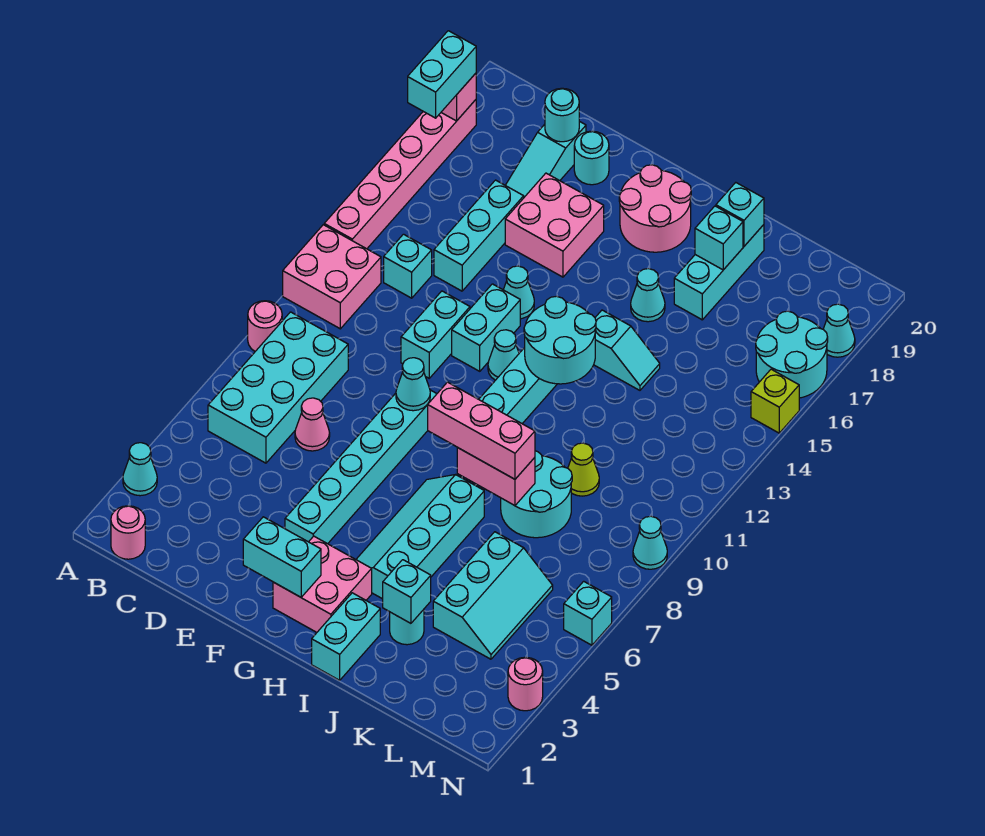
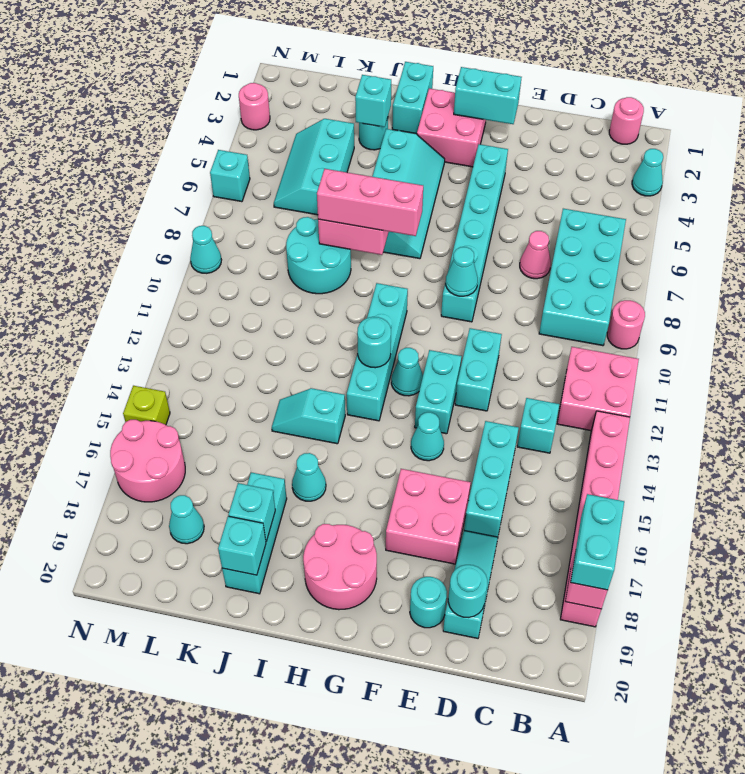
cyan 2x2 round brick [524,296,596,384] -> cyan 1x1 round brick [357,317,391,368]
lime 1x1 cone [568,443,599,496] -> none
cyan 2x2 round brick [756,311,828,398] -> pink 2x2 round brick [110,420,185,502]
cyan 1x1 cone [823,304,855,357] -> cyan 1x1 cone moved to [169,495,204,544]

